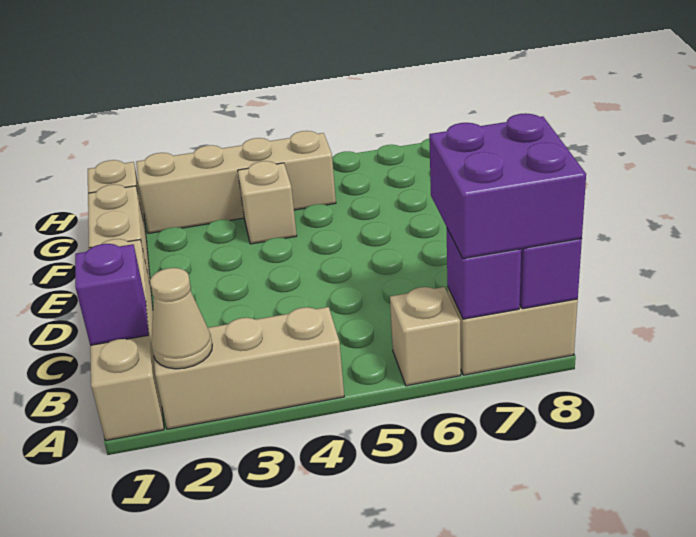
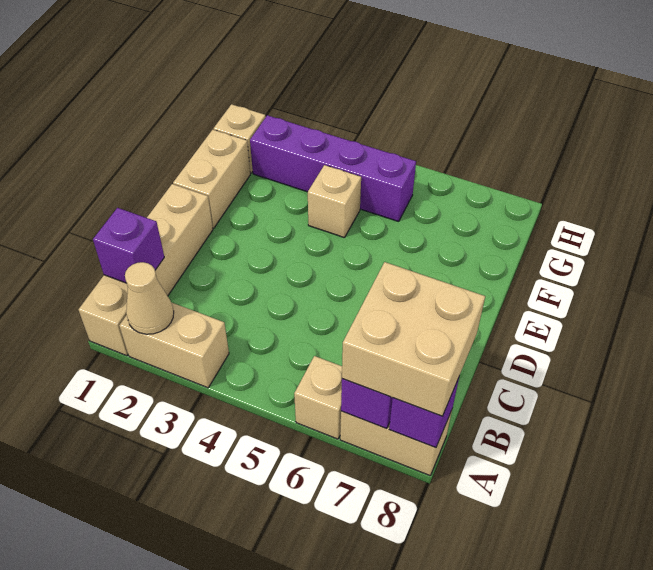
tan 1x3 brick [154,307,344,429] -> tan 1x2 brick [119,303,229,388]
purple 2x2 brick [429,113,586,259] -> tan 2x2 brick [342,262,485,416]
tan 1x4 brick [136,131,336,234] -> purple 1x4 brick [250,115,416,222]

